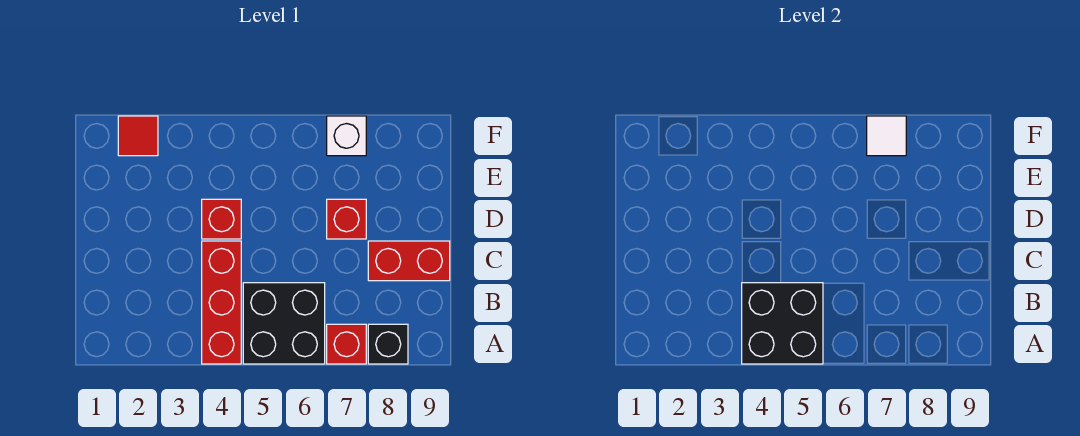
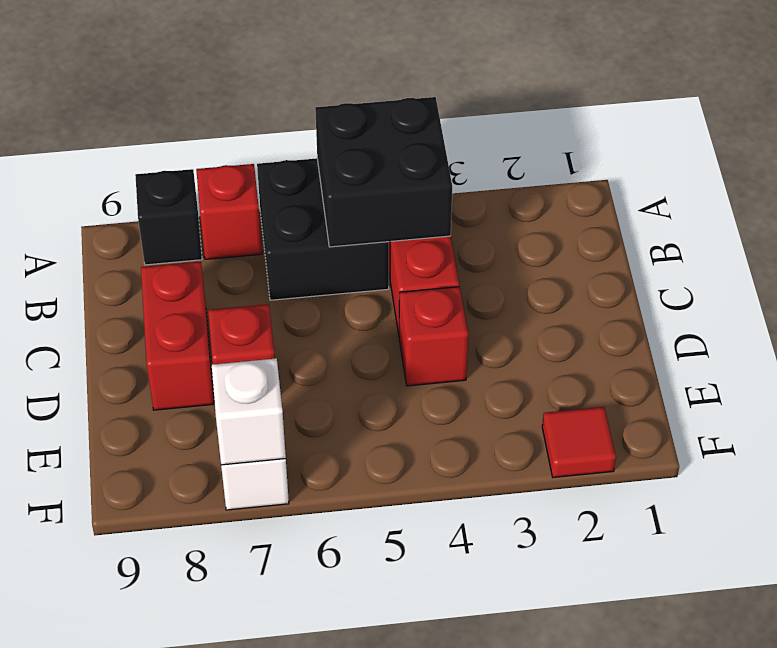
red 1x2 brick [368,241,450,281] -> red 1x2 brick turned to [141,261,214,410]
white 1x1 tile [867,116,906,156] -> white 1x1 brick [212,358,286,465]

